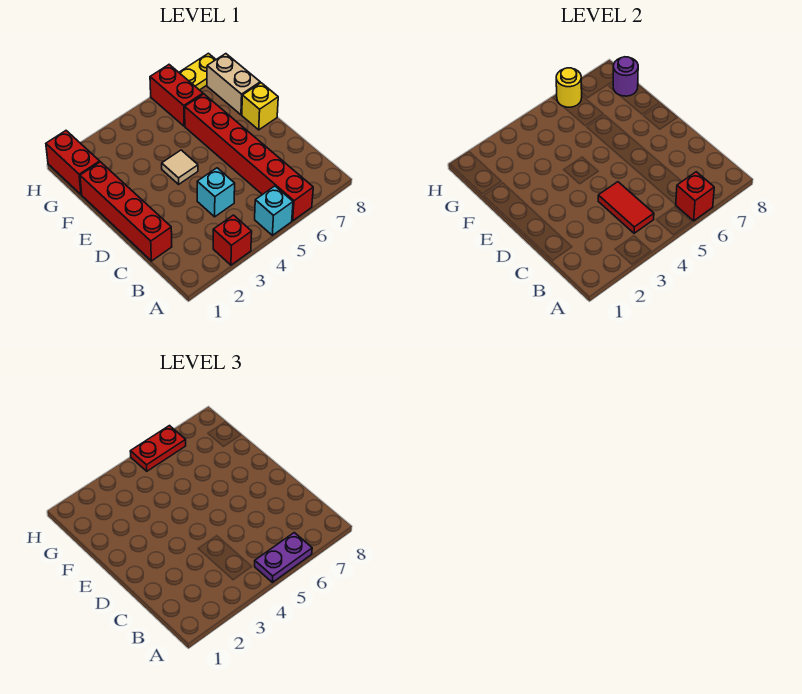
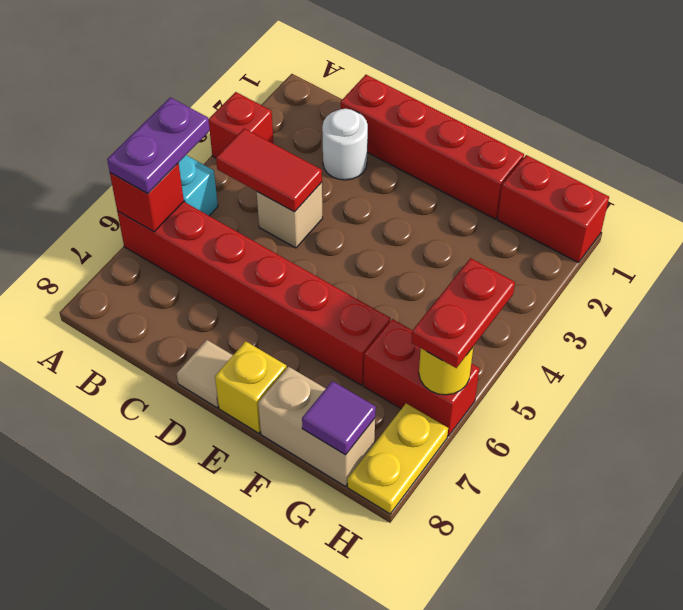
none -> white 1x1 round brick [322,109,368,180]
cyan 1x1 brick [197,168,235,217] -> tan 1x1 brick [257,182,323,248]
tan 1x1 tile [162,150,198,184] -> tan 1x1 tile moved to [177,340,233,408]
purple 1x1 round brick [613,57,638,96] -> purple 1x1 tile [302,381,376,455]

